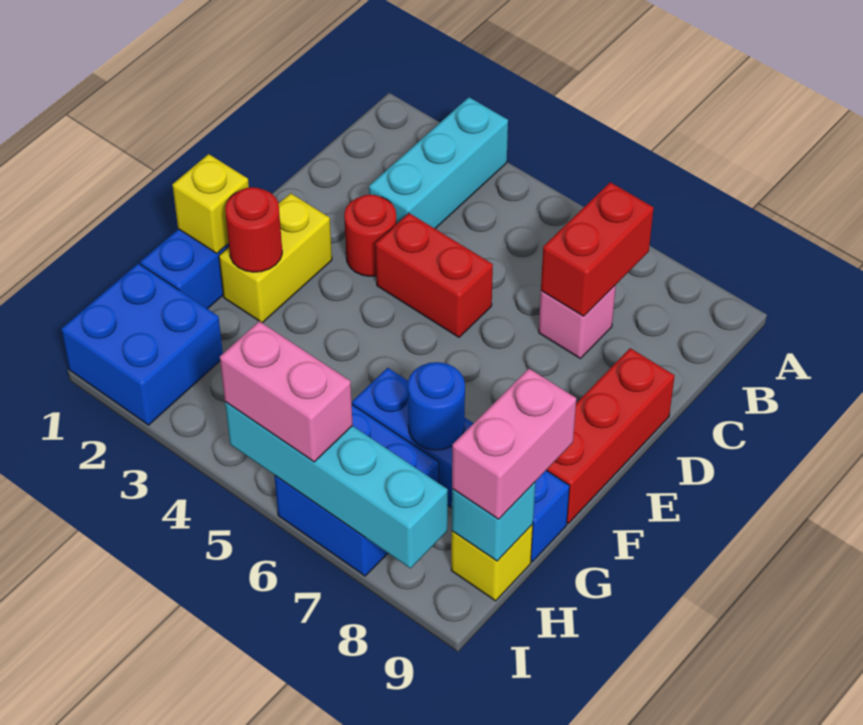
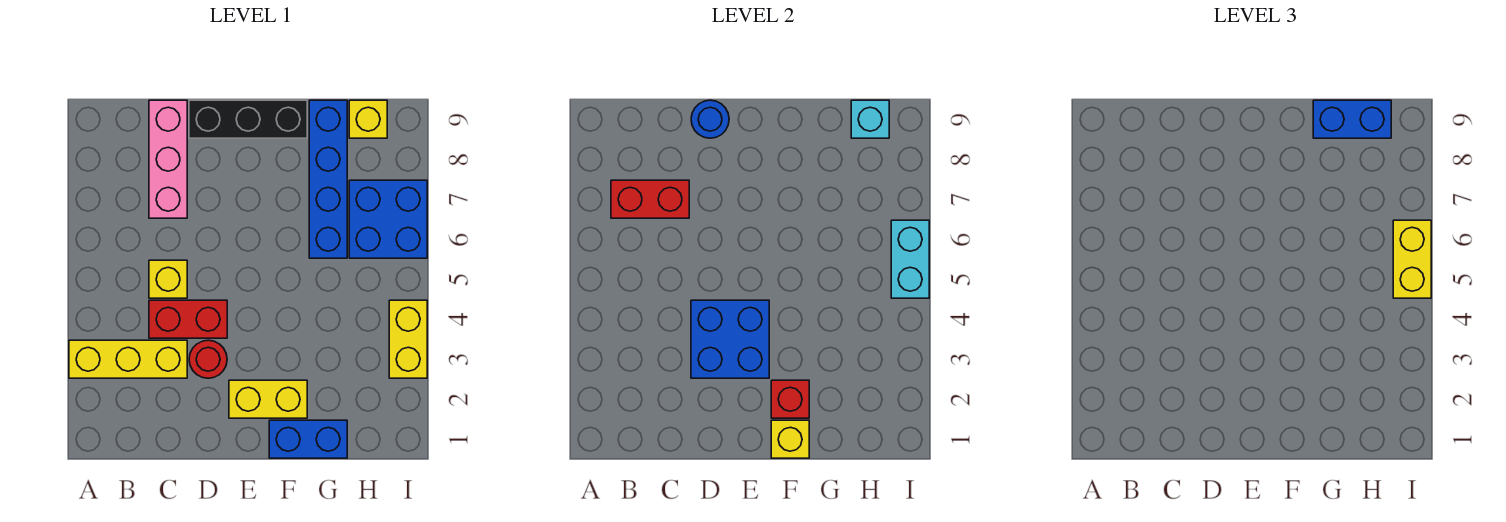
cyan 1x3 brick [369,97,508,229] -> yellow 1x3 brick [69,340,187,378]
none -> yellow 1x1 brick [149,260,187,298]
pink 1x1 brick [539,285,616,358] -> pink 1x3 brick [149,100,187,218]
red 1x2 brick [375,213,493,337] -> red 1x2 brick turned to [149,300,227,338]
red 1x3 brick [547,348,675,523] -> black 1x3 brick [189,100,307,138]
red 1x1 round brick [225,187,282,272] -> red 1x1 brick [771,380,809,418]
blue 1x1 round brick [408,362,465,450] -> blue 1x1 round brick moved to [691,100,729,138]
pink 1x2 brick [452,369,576,519] -> blue 1x2 brick [1313,100,1391,138]
blue 2x2 brick [61,263,223,425] -> blue 2x2 brick moved to [691,300,769,378]
none -> yellow 1x2 brick [389,300,427,378]
cyan 1x4 brick [225,402,448,568] -> cyan 1x2 brick [891,220,929,298]
pink 1x2 brick [220,321,353,462] -> yellow 1x2 brick [1393,220,1431,298]

